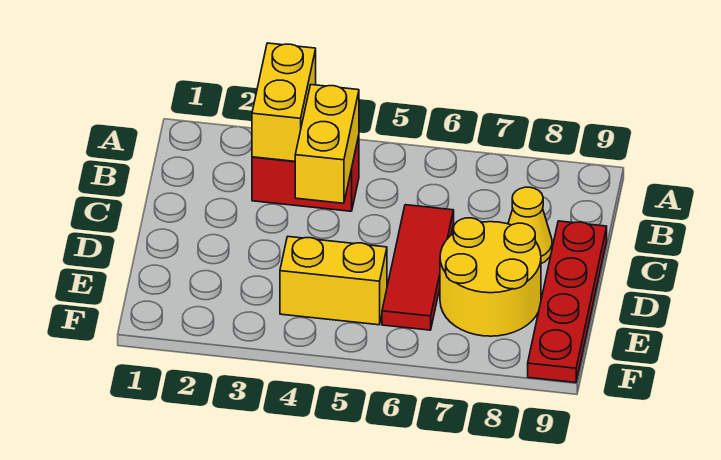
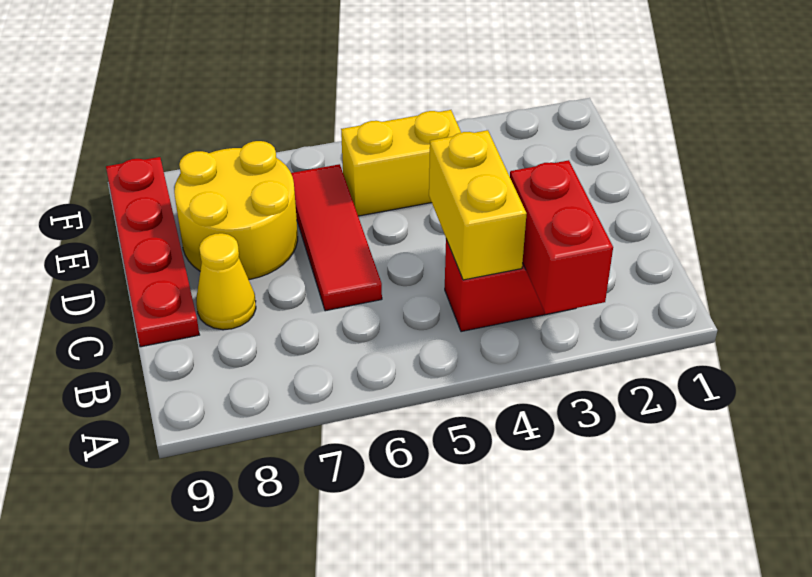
yellow 1x2 brick [252,43,316,161] -> red 1x2 brick [510,160,613,314]

